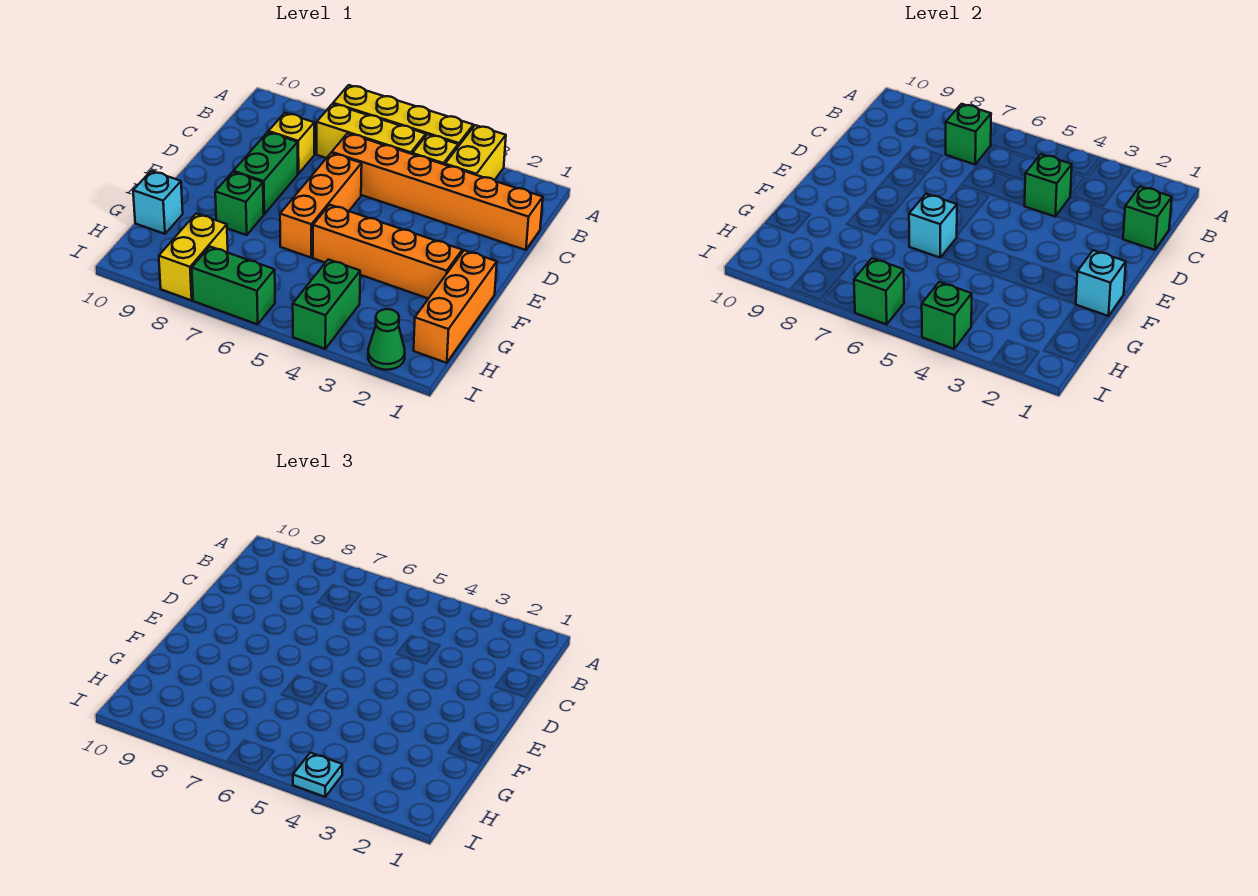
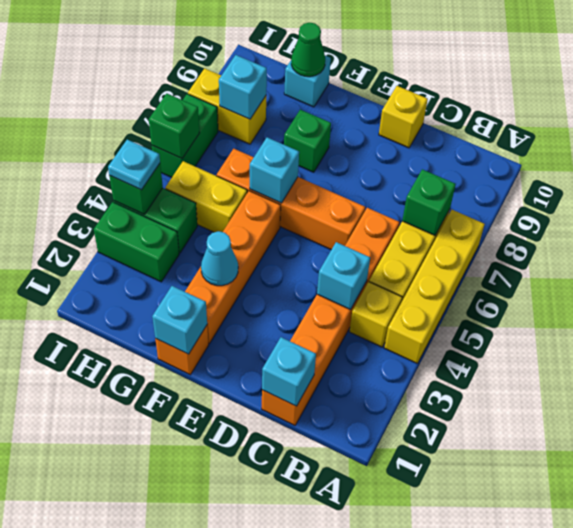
yellow 1x2 brick [445,125,506,180] -> yellow 1x2 brick moved to [165,161,247,232]
green 1x1 brick [1123,186,1172,250] -> cyan 1x1 brick [262,337,316,406]
green 1x1 brick [1025,154,1072,217] -> cyan 1x1 brick [317,242,370,310]
yellow 1x1 brick [268,113,314,174] -> yellow 1x1 brick moved to [379,86,428,148]
orange 1x3 brick [280,153,362,257] -> orange 1x4 brick [217,149,365,250]
green 1x2 brick [233,132,298,214] -> green 1x2 brick moved to [94,202,179,282]
orange 1x3 brick [414,250,497,363] -> orange 1x1 brick [155,325,209,375]
none -> cyan 1x1 cone [201,231,238,286]
none -> cyan 1x1 brick [219,55,267,119]
green 1x1 cone [368,309,405,370] -> green 1x1 cone moved to [291,22,325,77]

